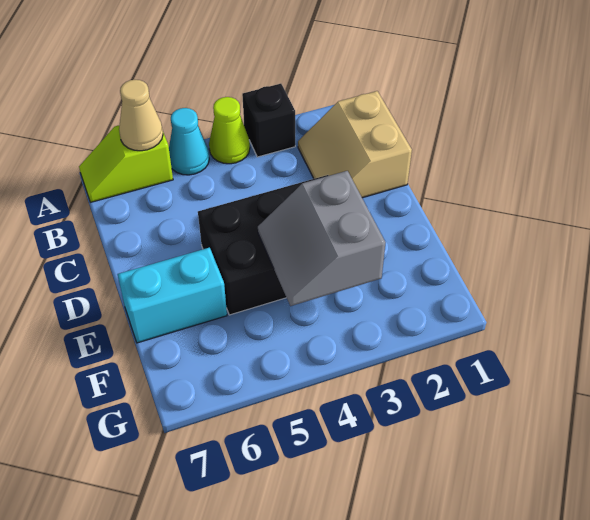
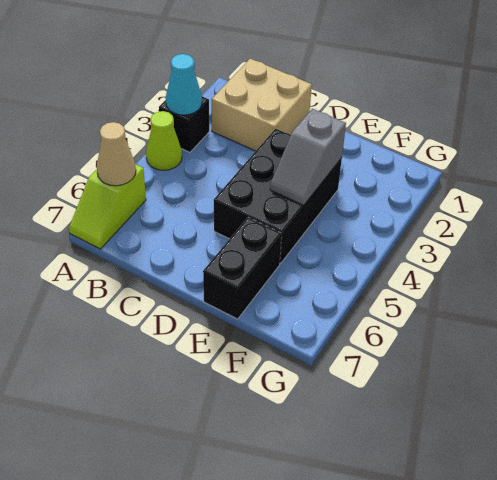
cyan 1x1 cone [169,108,209,175] -> cyan 1x1 cone moved to [166,54,202,115]
tan 2x2 slope [298,91,412,198] -> tan 2x2 brick [211,59,312,151]
grey 2x2 slope [258,171,386,306] -> grey 1x2 slope [270,109,346,205]
cyan 1x2 brick [117,248,227,343] -> black 1x2 brick [203,217,282,319]

